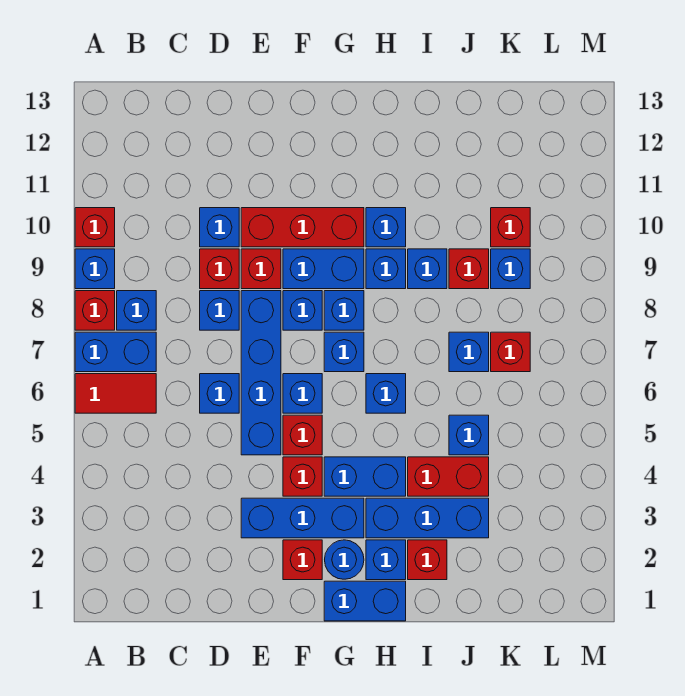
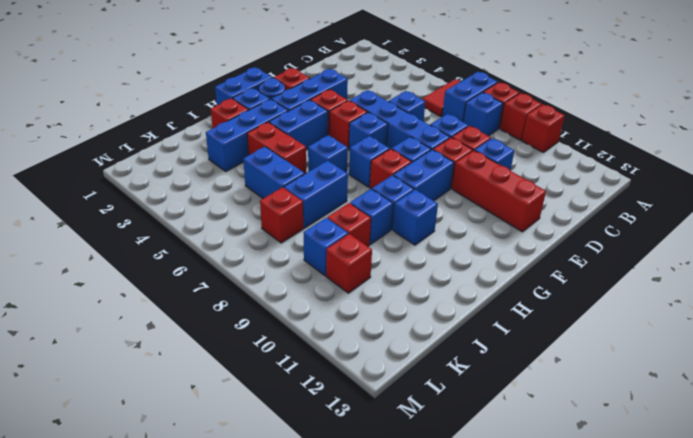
blue 1x1 brick [75,249,115,289] -> red 1x1 brick [500,93,542,140]
red 1x3 brick [241,208,364,247] -> red 1x3 brick turned to [452,150,546,232]
blue 1x1 brick [324,291,364,330] -> red 1x1 brick [370,149,412,189]
red 1x2 brick [408,457,489,496] -> red 1x2 brick turned to [247,122,306,174]
blue 1x1 brick [449,415,489,455] -> blue 1x2 brick [243,147,305,199]
blue 1x1 brick [449,332,489,372] -> blue 1x2 brick [284,161,348,228]

